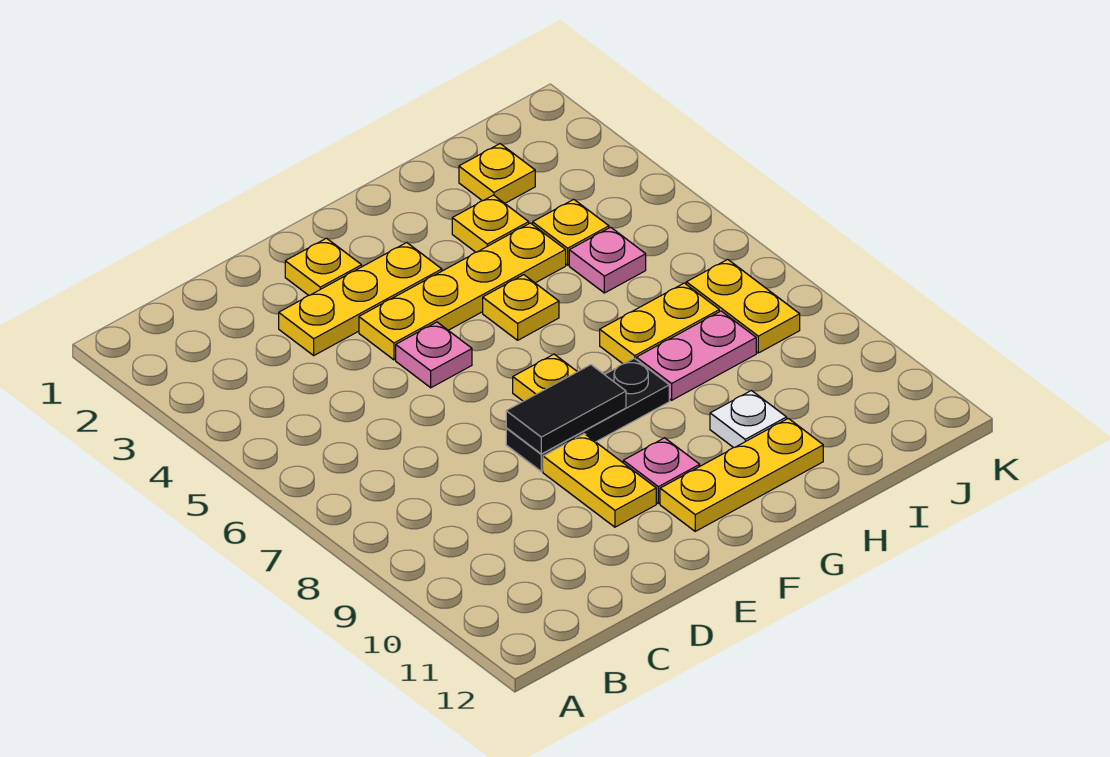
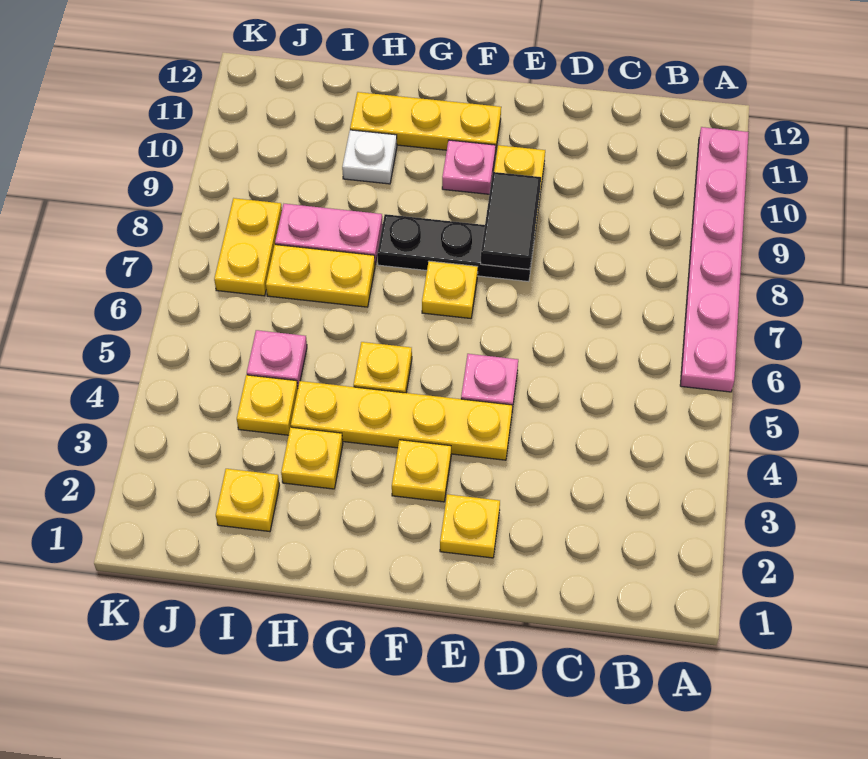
none -> pink 1x6 plate [680,127,749,392]
yellow 1x3 plate [279,243,442,355] -> yellow 1x1 plate [392,440,451,502]
black 1x2 tile [506,365,626,454] -> black 1x2 tile turned to [481,172,541,270]

